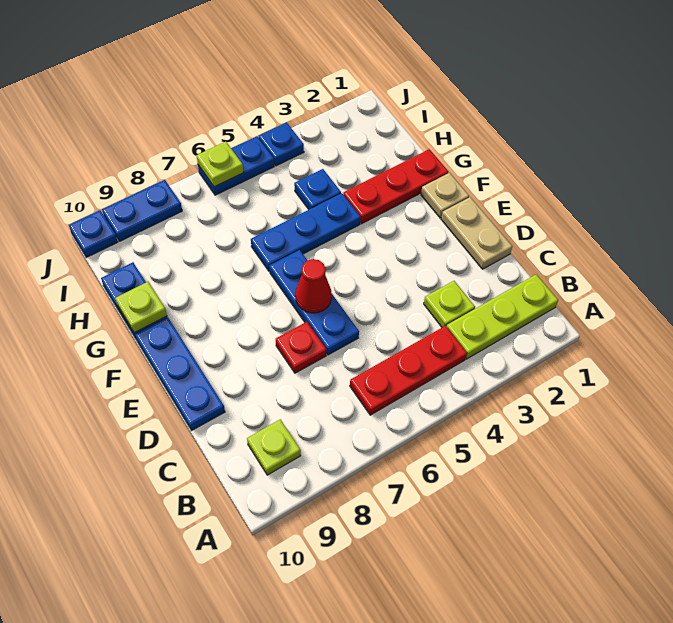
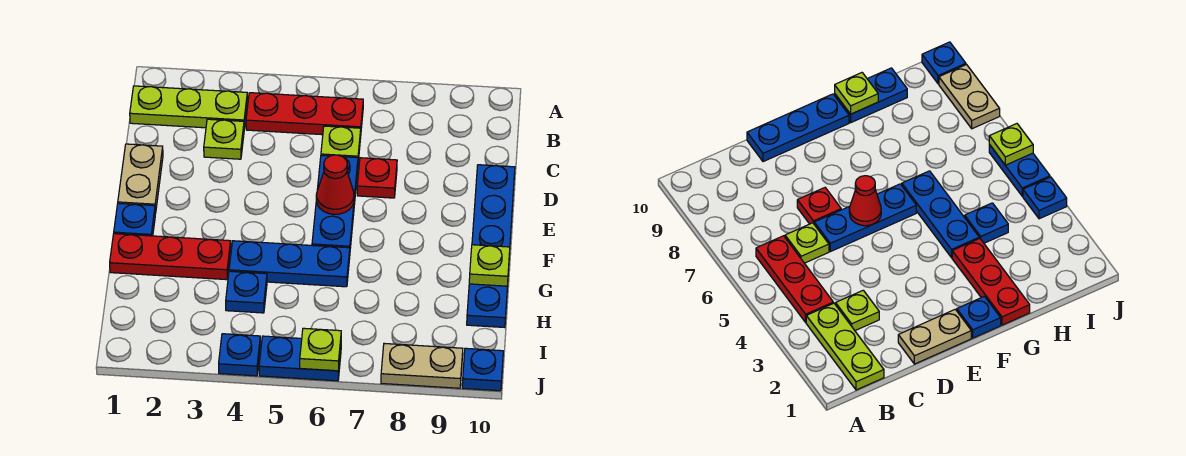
lime 1x1 plate [247,419,301,475] -> lime 1x1 plate moved to [321,126,361,161]
tan 1x1 plate [421,173,469,218] -> blue 1x1 plate [114,203,155,236]
blue 1x2 plate [102,180,182,241] -> tan 1x2 plate [381,343,463,388]

